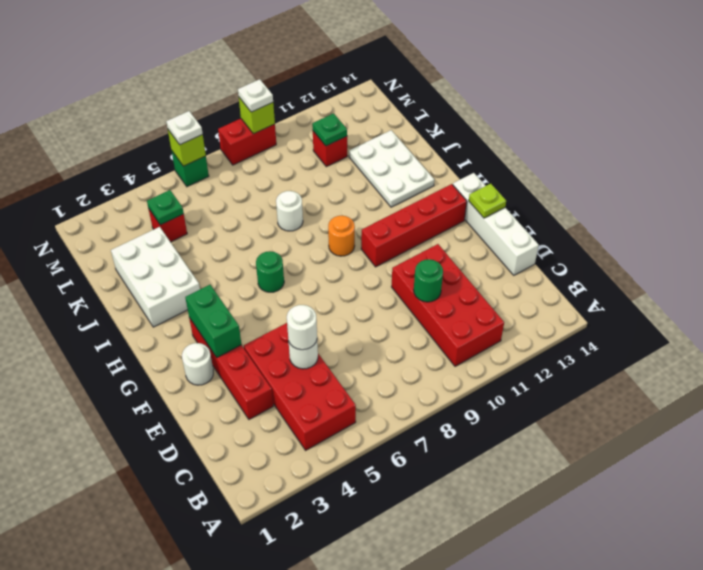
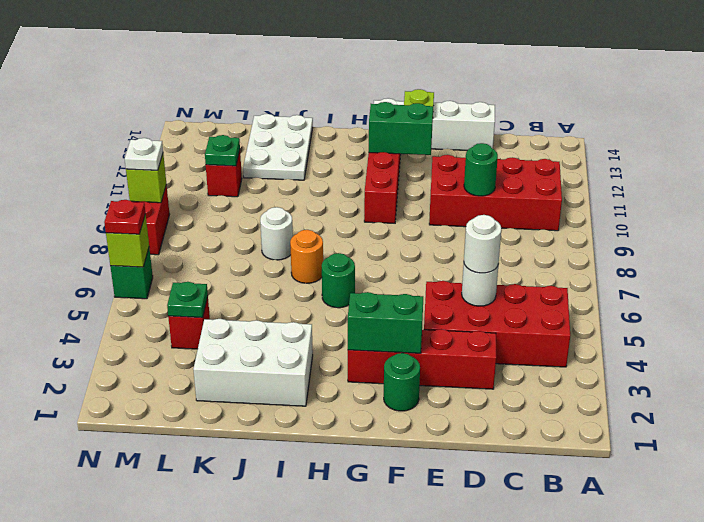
white 1x1 round brick [182,343,213,385] -> green 1x1 round brick [384,353,420,411]
none -> green 1x2 brick [369,102,433,155]
orange 1x1 round brick [328,216,355,256] -> orange 1x1 round brick moved to [290,230,323,283]
white 2x3 plate [349,130,434,207] -> white 2x3 plate turned to [243,114,313,180]
white 1x1 plate [166,111,203,145] -> red 1x1 plate [104,200,145,234]

